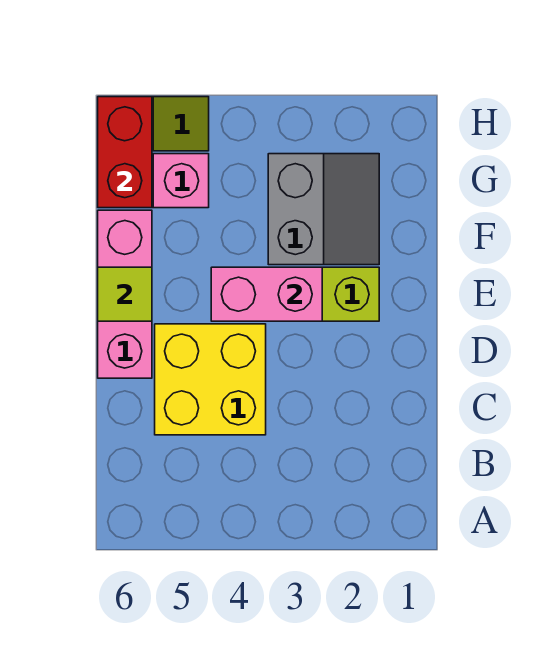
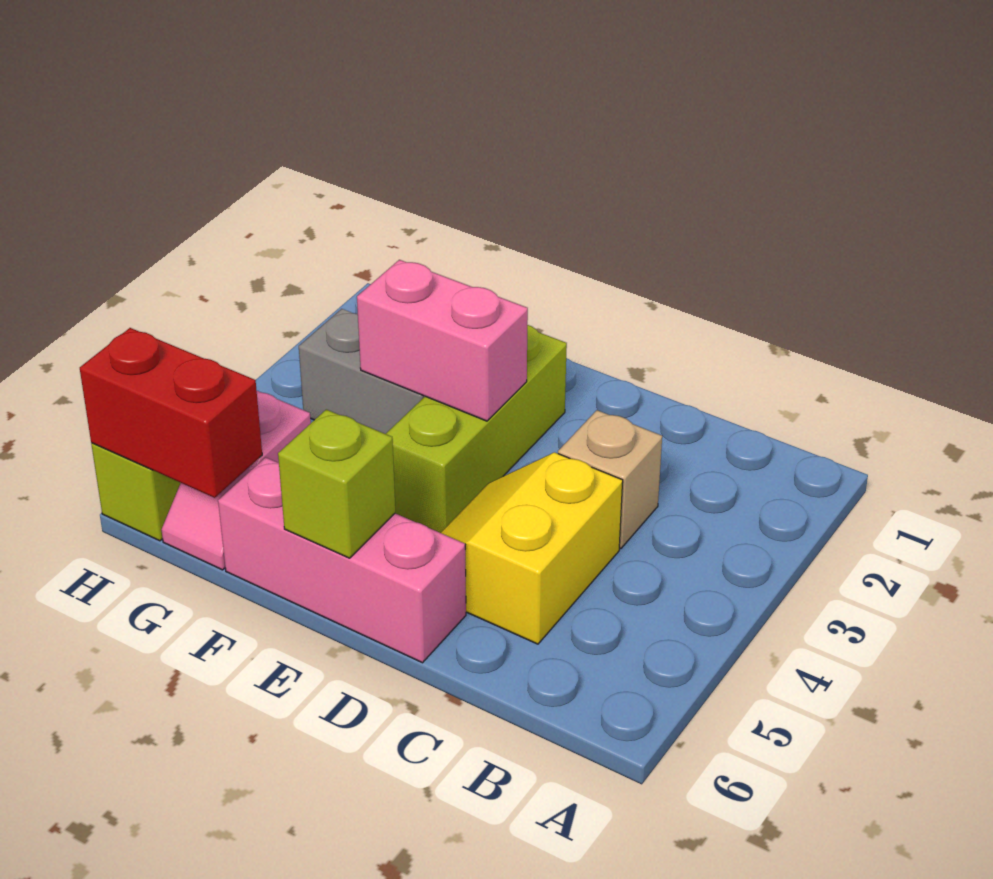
none -> tan 1x1 brick [558,410,662,549]
yellow 2x2 brick [155,324,266,435] -> yellow 2x2 slope [441,452,623,644]
pink 1x2 brick [211,267,322,321] -> pink 1x2 brick turned to [357,260,528,421]
lime 1x1 tile [98,267,152,321] -> lime 1x1 brick [278,409,395,558]

